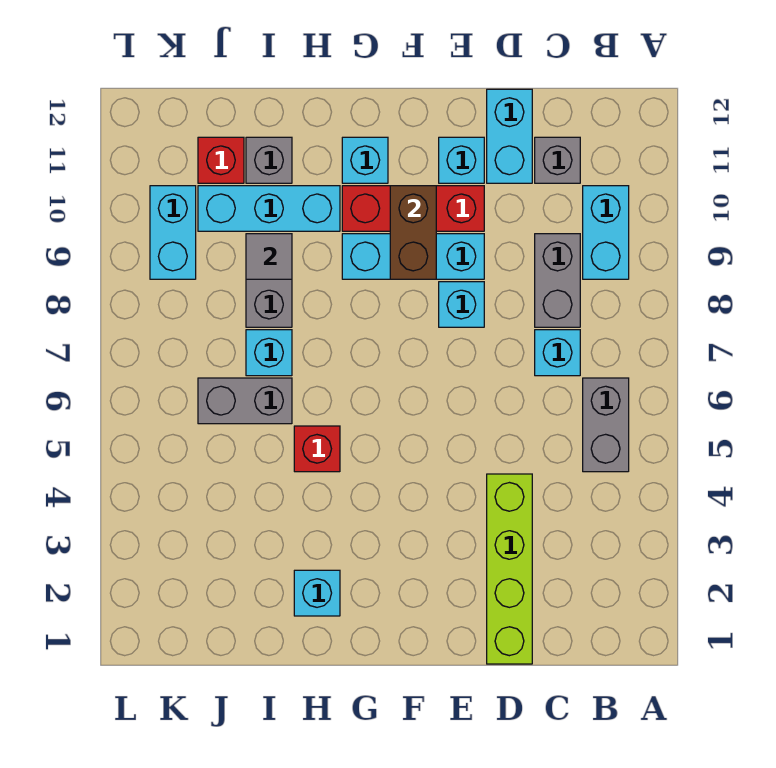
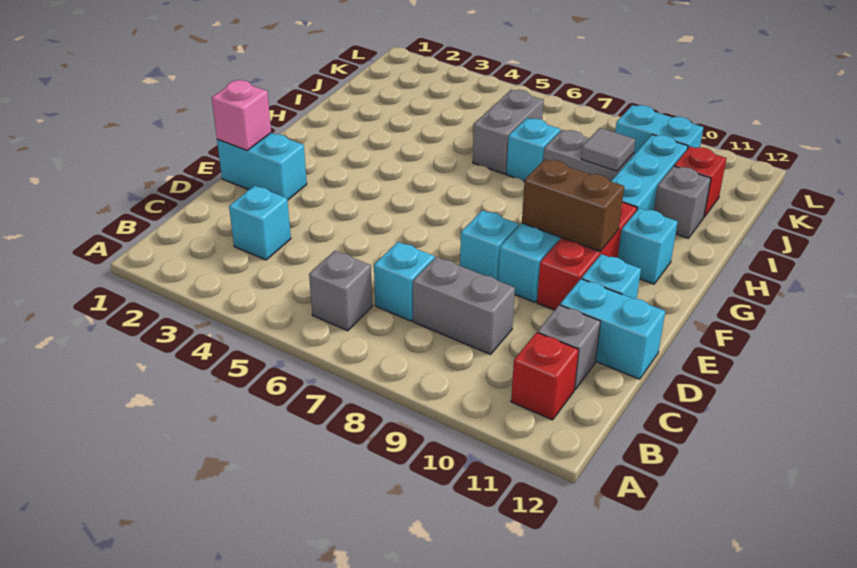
grey 1x2 brick [583,378,629,472] -> grey 1x1 brick [309,251,372,331]
cyan 1x2 brick [583,186,629,279] -> cyan 1x2 brick moved to [217,133,307,200]
lime 1x4 brick [487,474,532,664] -> none
none -> pink 1x1 brick [212,80,271,150]
cyan 1x1 brick [294,570,340,616] -> cyan 1x1 brick moved to [229,186,291,260]
red 1x1 brick [294,426,340,472] -> red 1x1 brick moved to [511,332,579,420]

